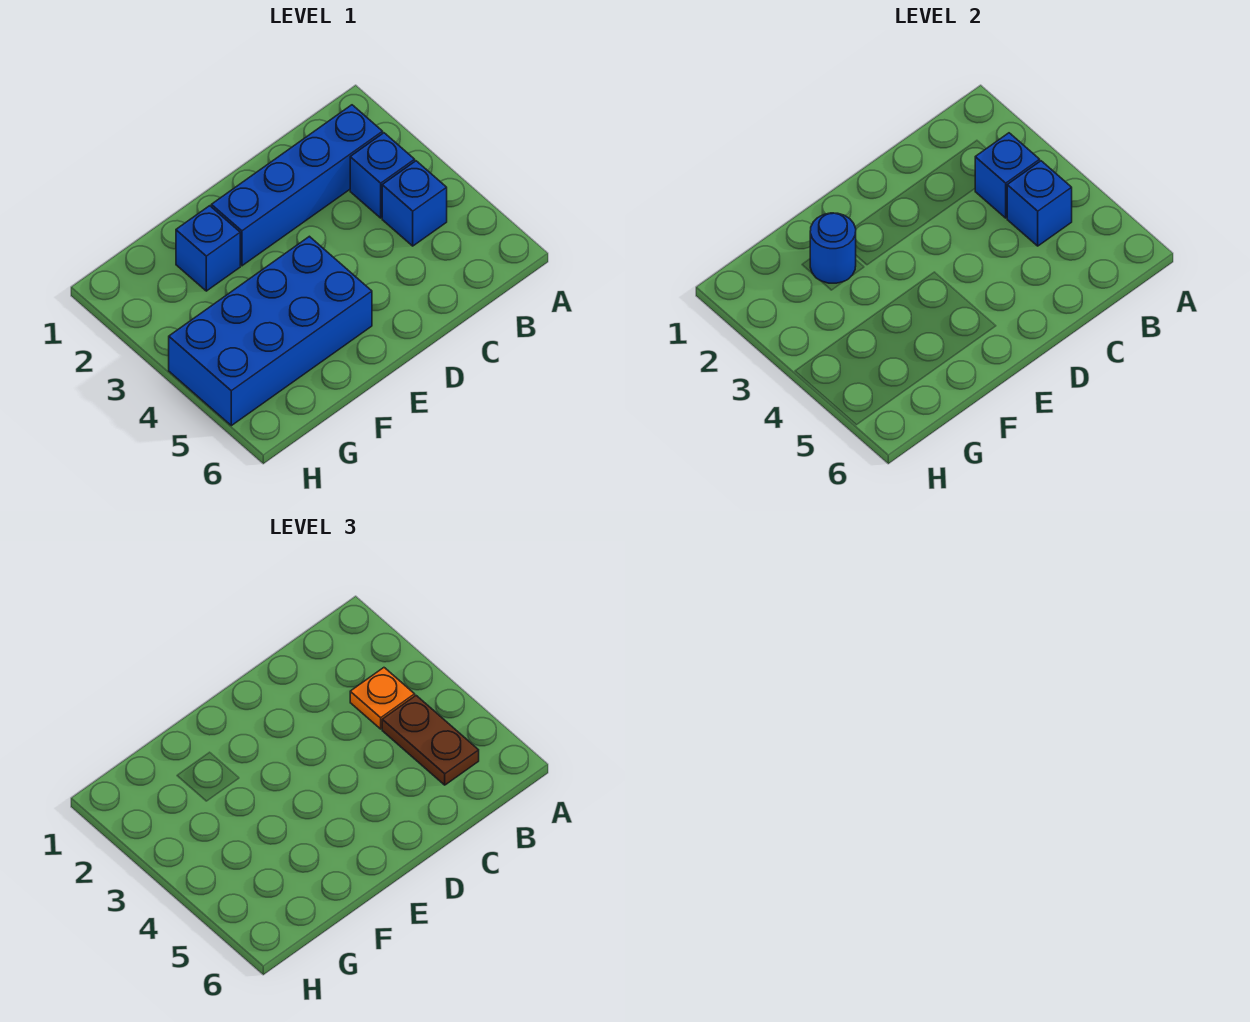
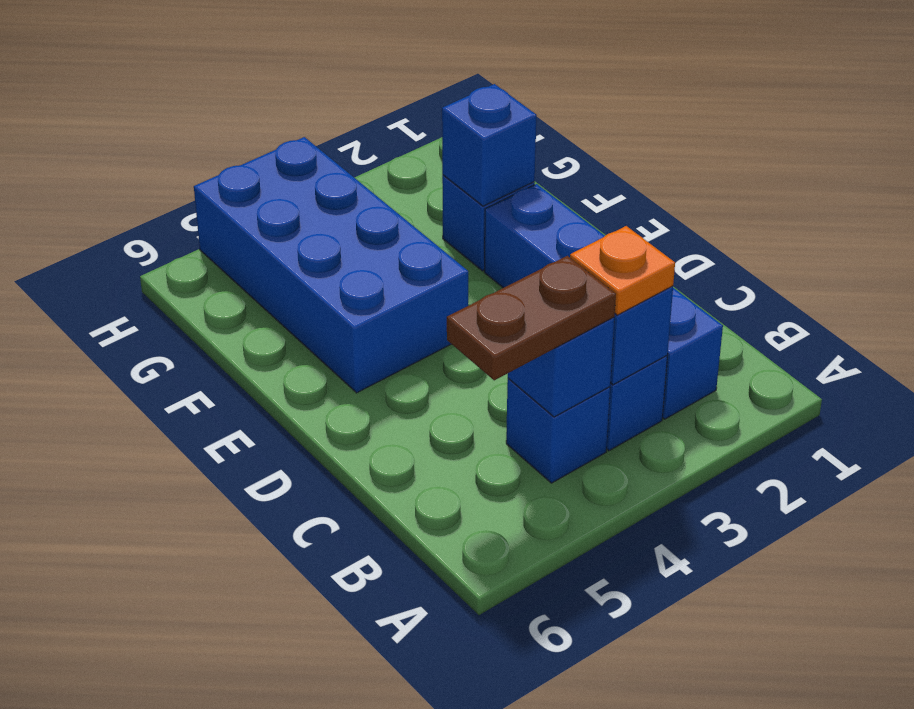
blue 1x1 round brick [810,213,856,283] -> blue 1x1 brick [442,84,537,206]

